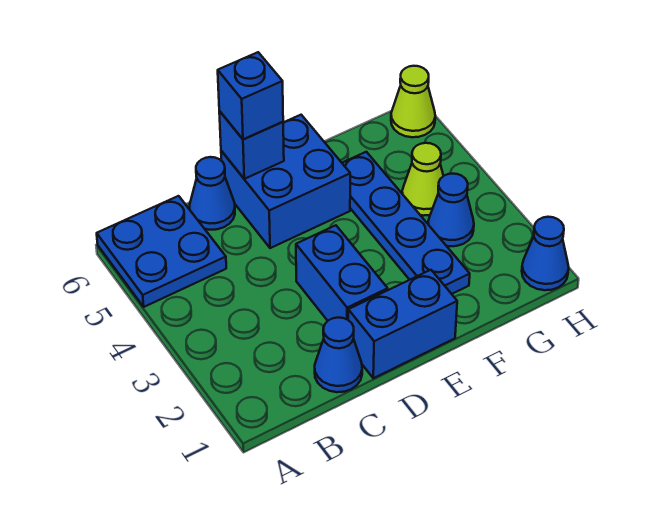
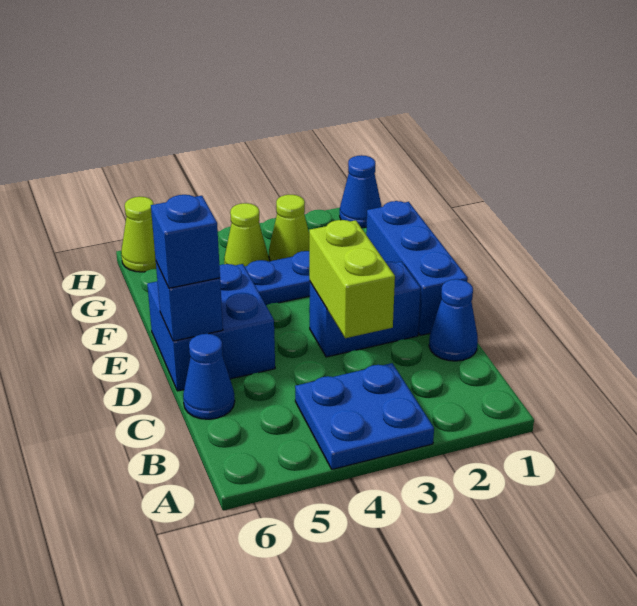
blue 2x2 plate [97,196,226,307] -> blue 2x2 plate moved to [295,363,434,469]
none -> lime 1x2 brick [309,220,395,338]
blue 1x2 brick [348,270,457,378] -> blue 1x3 brick [366,201,468,335]
blue 1x1 cone [428,173,474,246] -> lime 1x1 cone [269,195,309,261]

